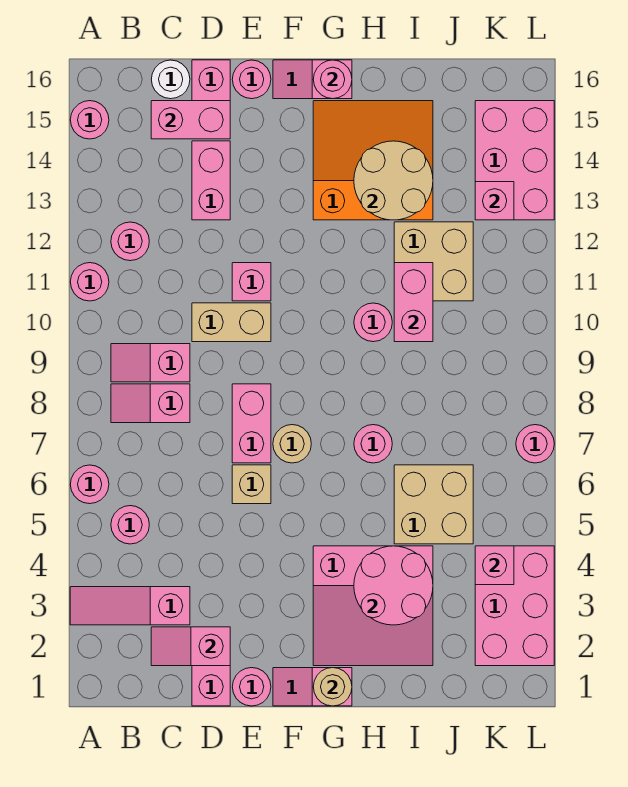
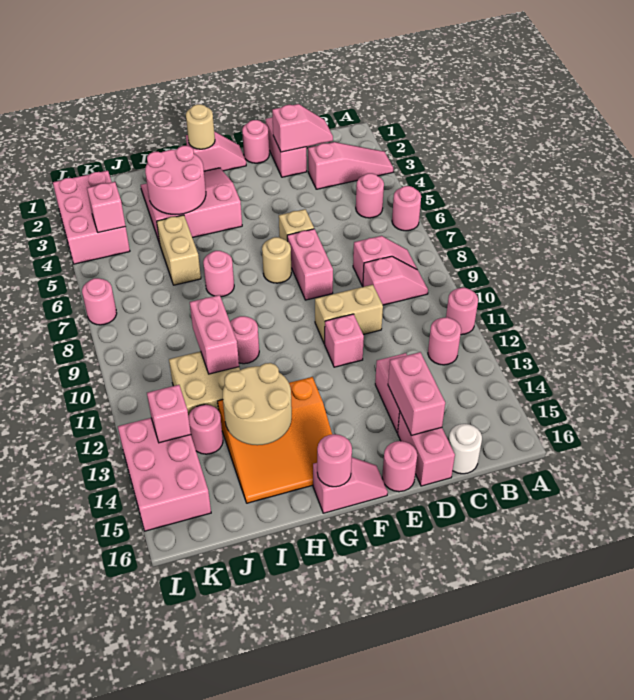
pink 1x1 round brick [70,101,109,139] -> pink 1x1 round brick moved to [188,405,223,454]
pink 1x2 brick [151,101,230,139] -> pink 1x2 brick turned to [388,352,445,435]
tan 2x2 brick [394,465,473,544] -> tan 1x2 brick [157,215,201,285]

